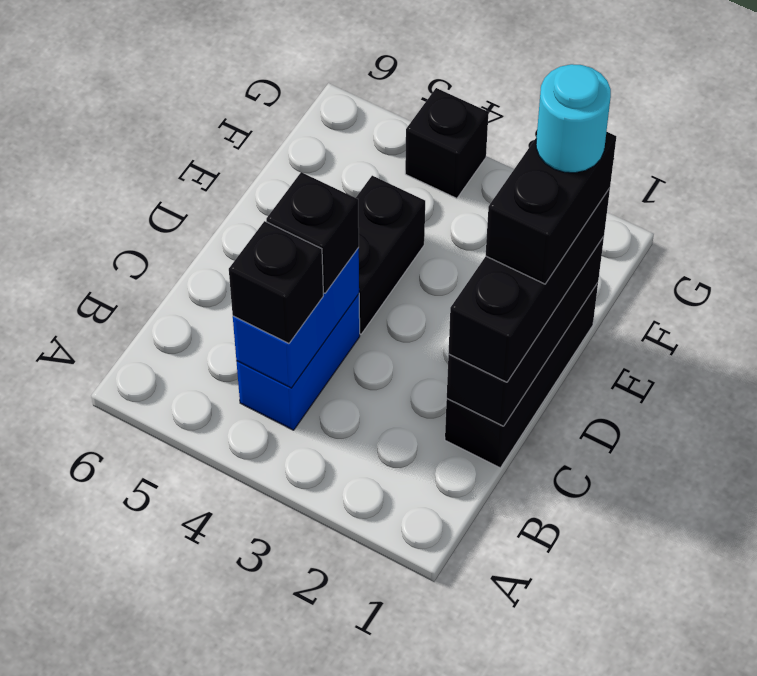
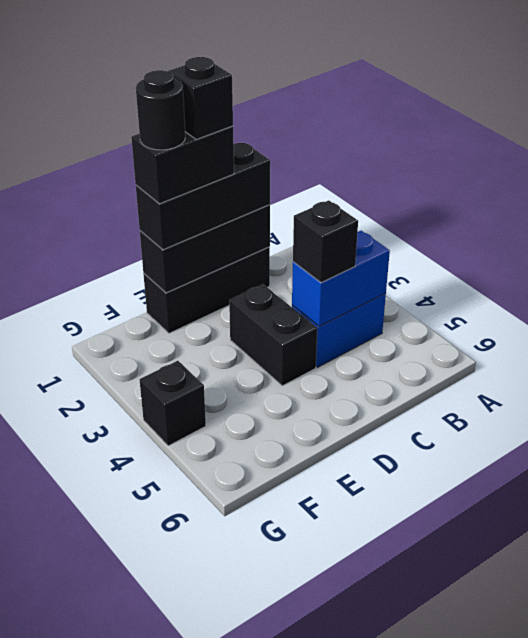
black 1x1 brick [229,221,323,343] -> black 1x1 brick moved to [168,57,233,139]
black 1x2 brick [356,176,425,334] -> black 1x2 brick turned to [229,284,317,386]
cyan 1x1 round brick [536,64,611,173] -> black 1x1 round brick [136,70,185,150]

